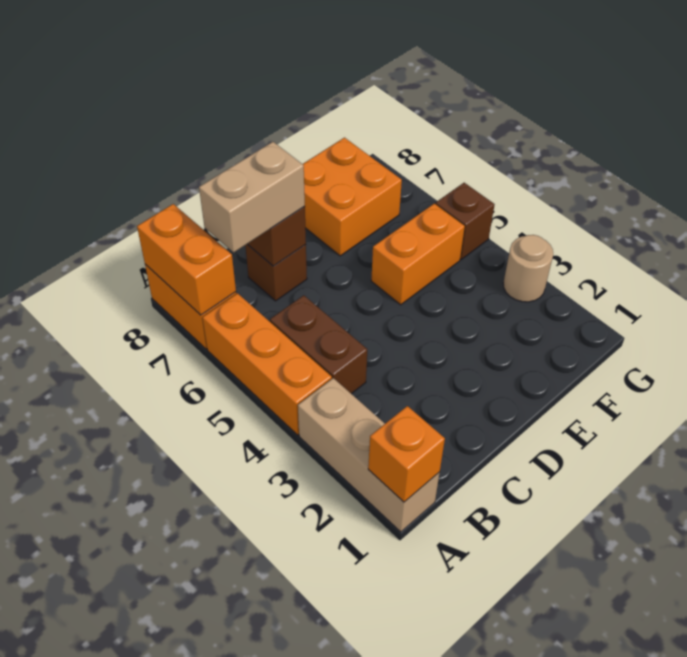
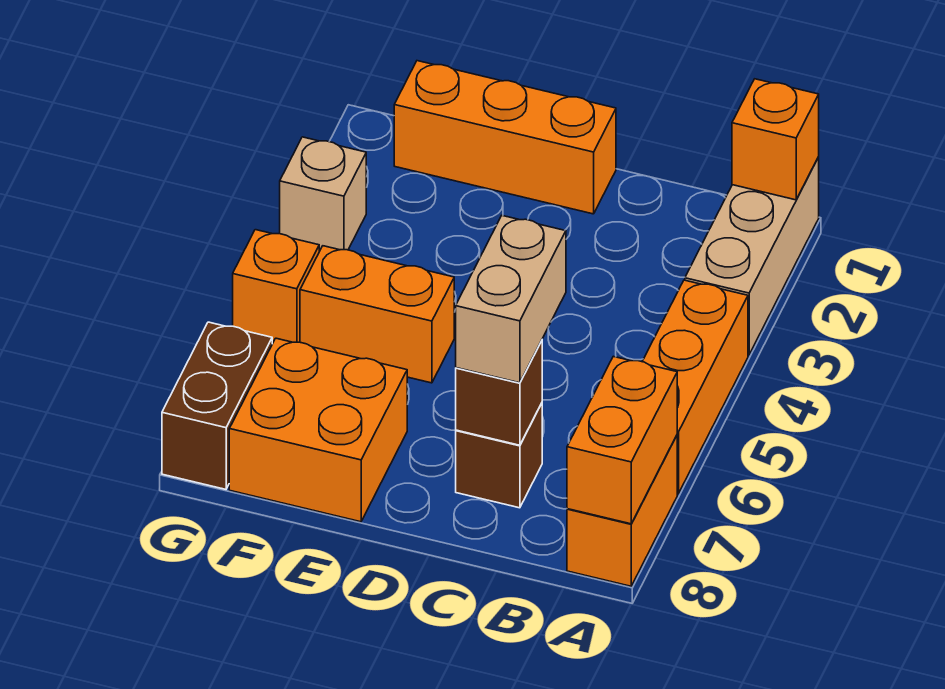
brown 1x2 brick [270,295,367,394] -> brown 1x2 brick moved to [162,322,272,489]
tan 1x2 brick [199,142,305,252] -> tan 1x2 brick turned to [456,216,566,383]
none -> orange 1x3 brick [394,61,616,214]
tan 1x1 round brick [503,235,553,302] -> tan 1x1 brick [280,137,366,251]
brown 1x1 brick [436,183,495,259] -> orange 1x1 brick [233,230,319,344]

